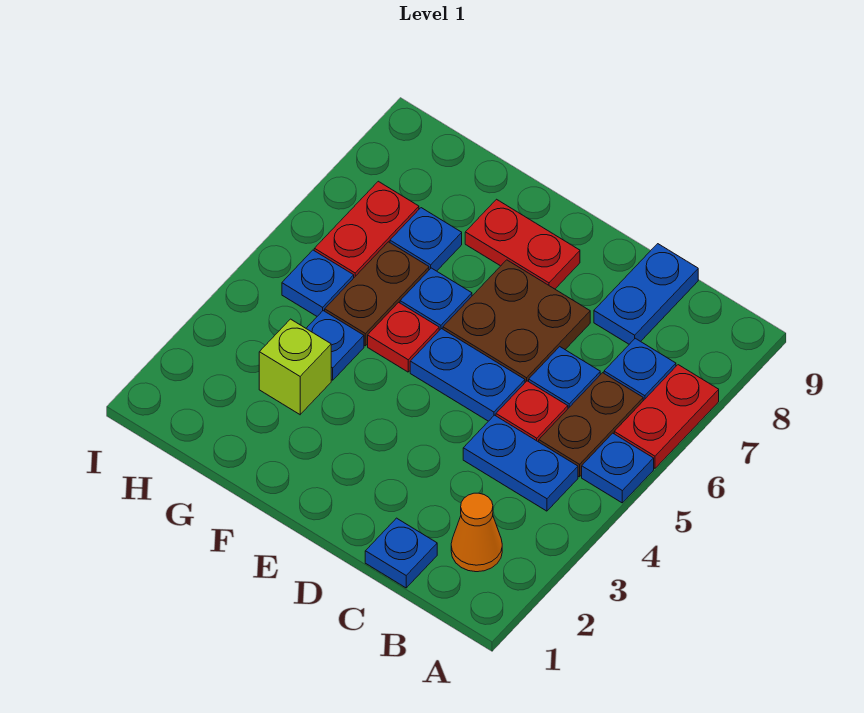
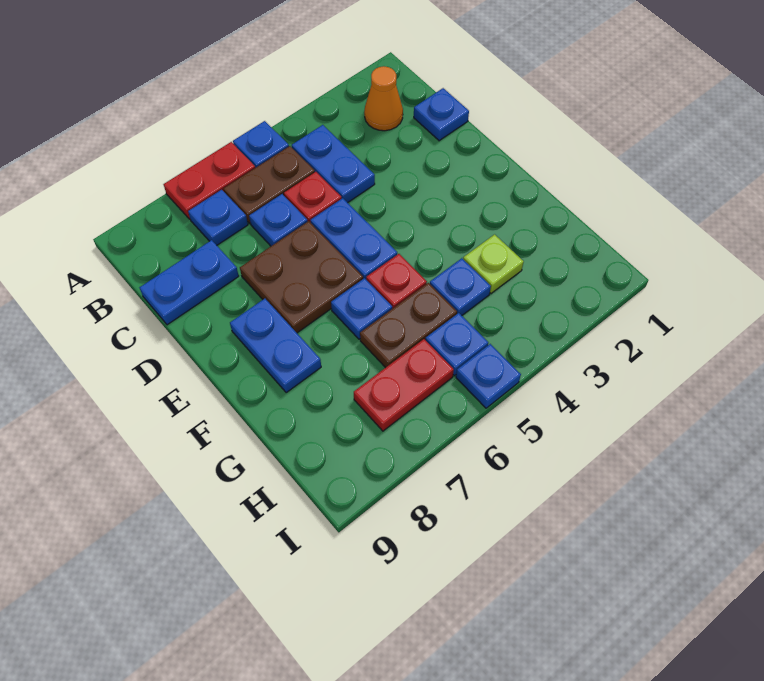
red 1x2 plate [465,199,580,289] -> blue 1x2 plate [230,299,321,393]
lime 1x1 brick [259,319,331,414] -> lime 1x1 plate [463,234,524,293]
blue 1x1 plate [390,208,462,271] -> blue 1x1 plate moved to [456,344,521,408]

